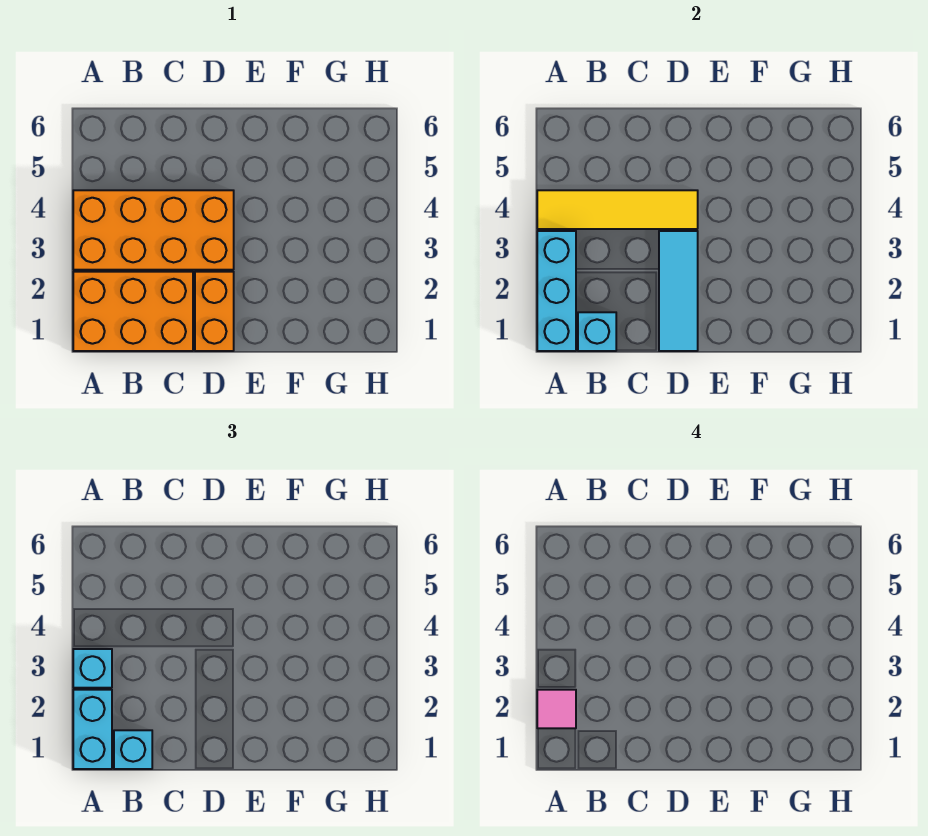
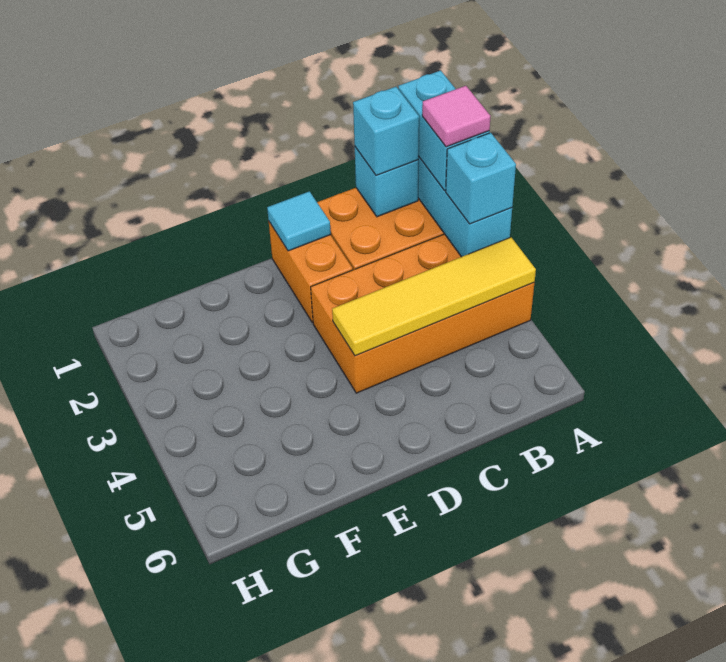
cyan 1x3 tile [659,231,698,351] -> cyan 1x1 tile [267,191,331,251]

